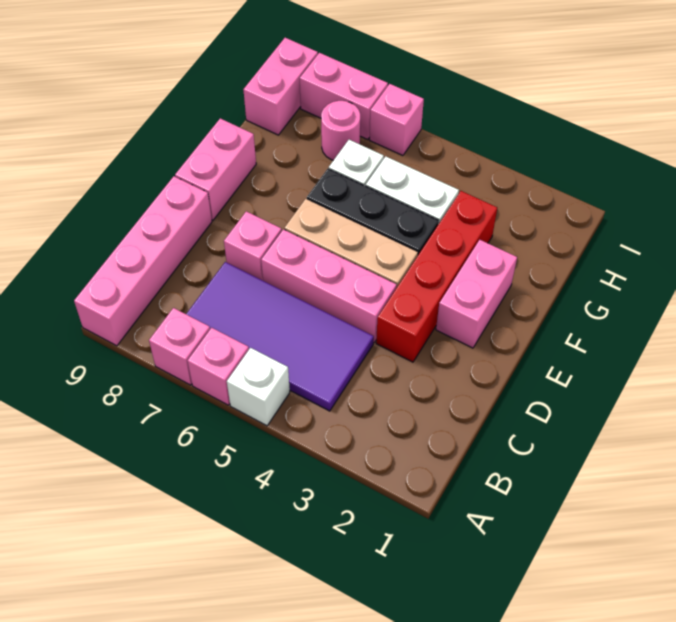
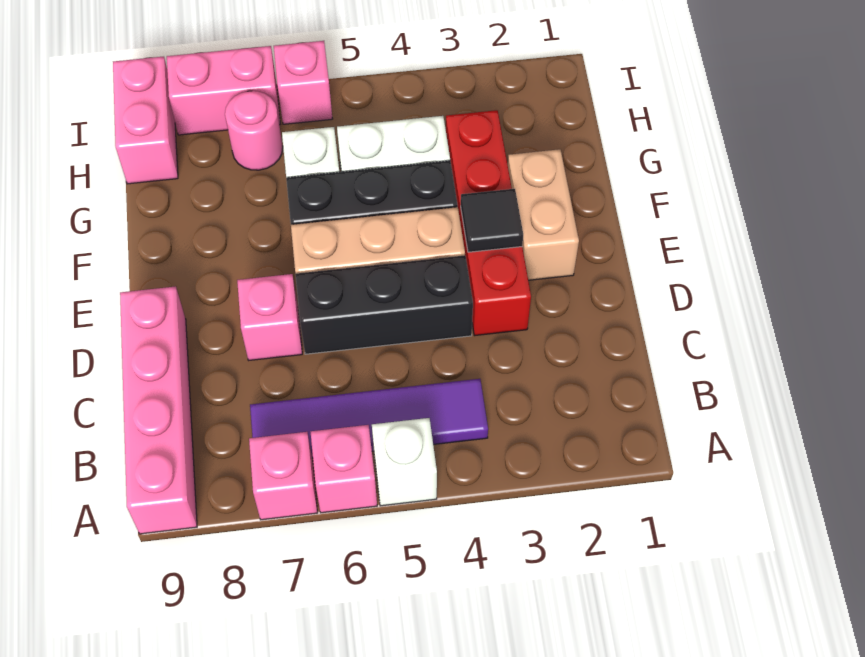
purple 2x4 tile [187,262,374,411] -> purple 1x4 tile [250,379,488,458]
pink 1x3 brick [261,229,397,342] -> black 1x3 brick [295,255,473,354]
pink 1x2 brick [436,240,517,348] -> tan 1x2 brick [508,149,579,280]
none -> black 1x1 tile [461,189,523,252]
pink 1x2 brick [175,118,256,220] -> none

